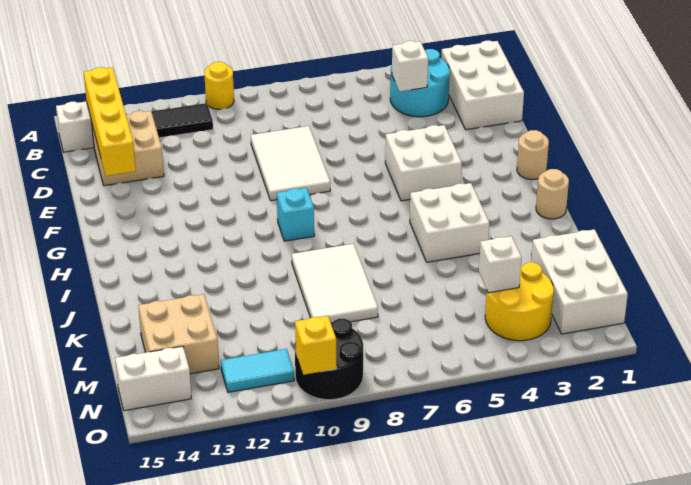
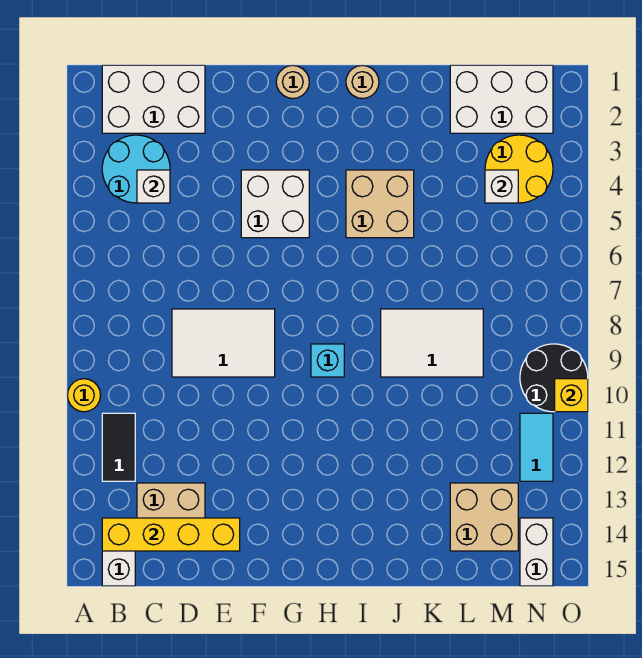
white 2x2 brick [410,183,489,262] -> tan 2x2 brick [346,170,414,238]

